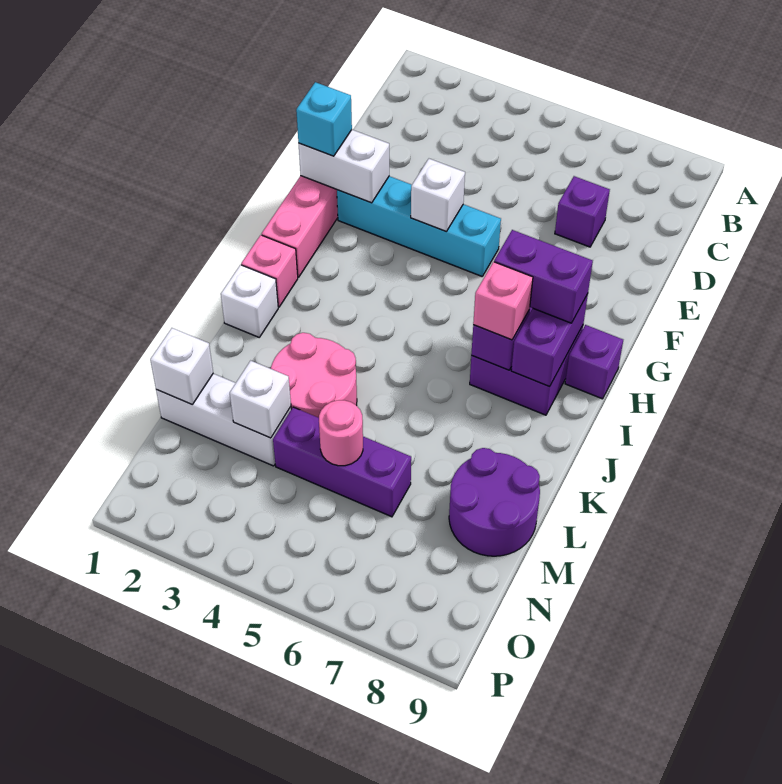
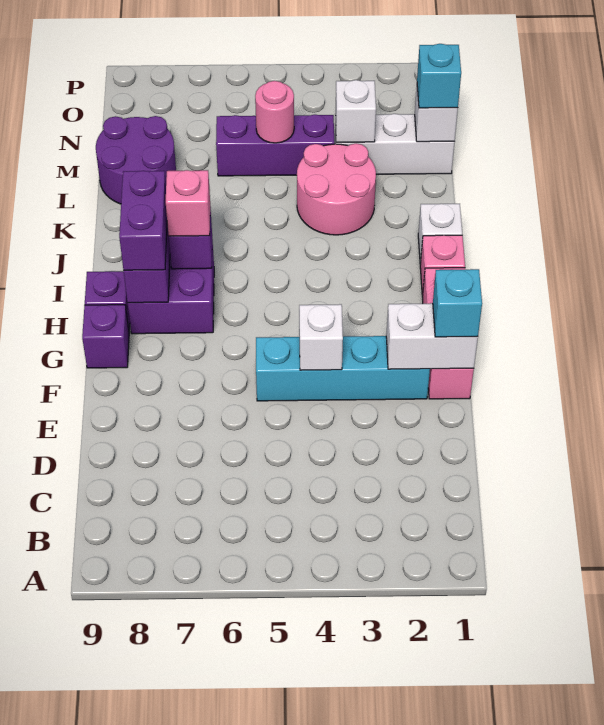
purple 1x1 brick [555,176,610,247] -> purple 1x1 brick moved to [82,305,129,368]
purple 1x2 brick [494,230,593,323] -> purple 1x2 brick turned to [119,171,167,270]
none -> cyan 1x1 brick [417,44,461,108]

